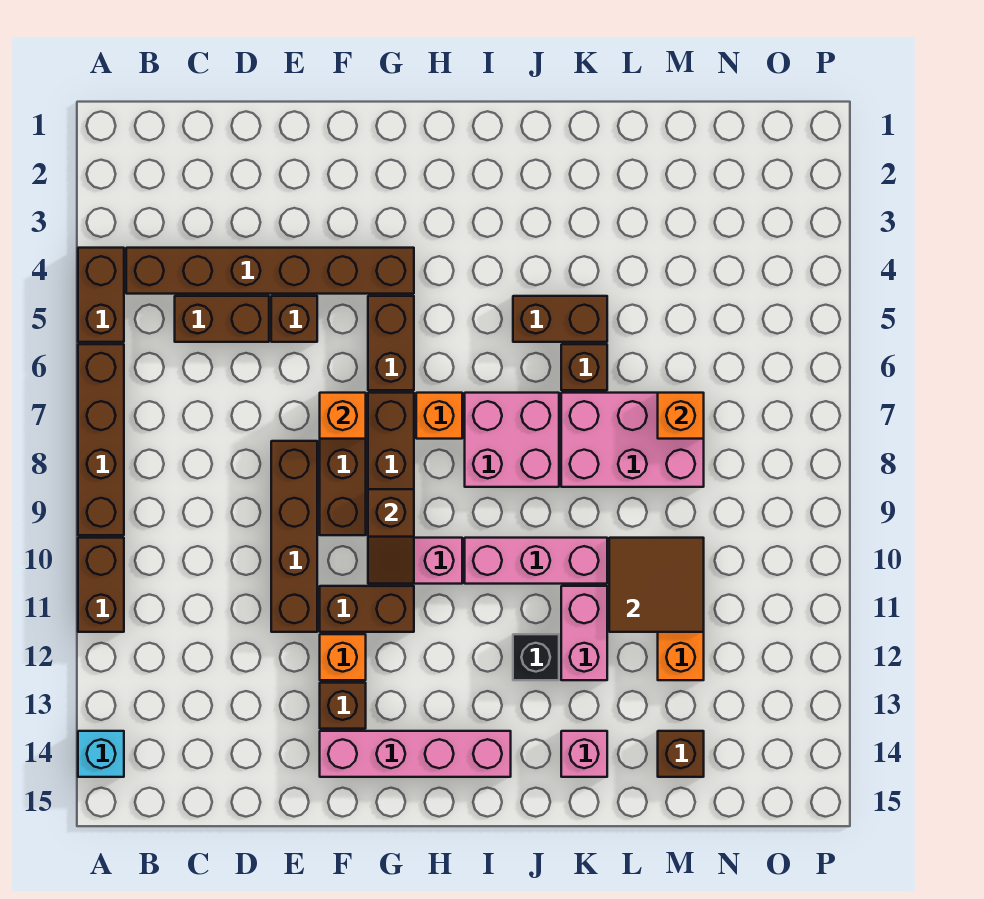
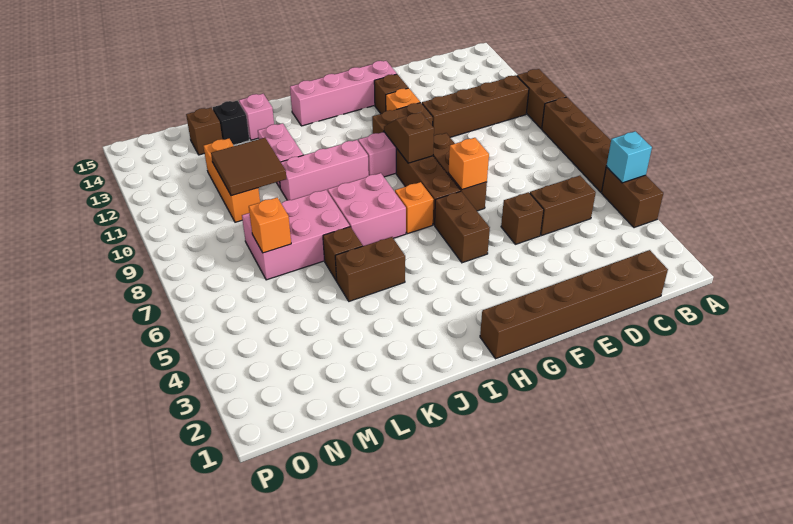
cyan 1x1 brick [78,731,124,777] -> cyan 1x1 brick moved to [606,131,652,183]
brown 1x6 brick [126,248,414,294] -> brown 1x6 brick moved to [480,250,668,359]
brown 1x4 brick [271,441,317,632] -> brown 1x4 brick turned to [422,75,529,137]
black 1x1 brick [513,634,559,680] -> black 1x1 brick moved to [213,101,249,145]

